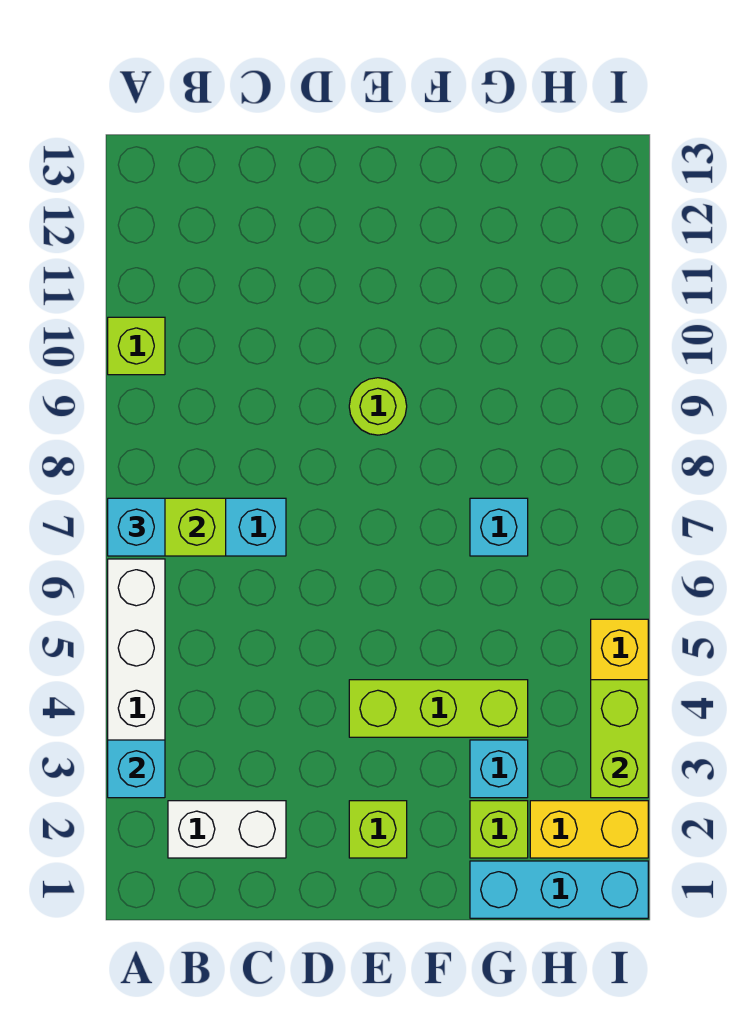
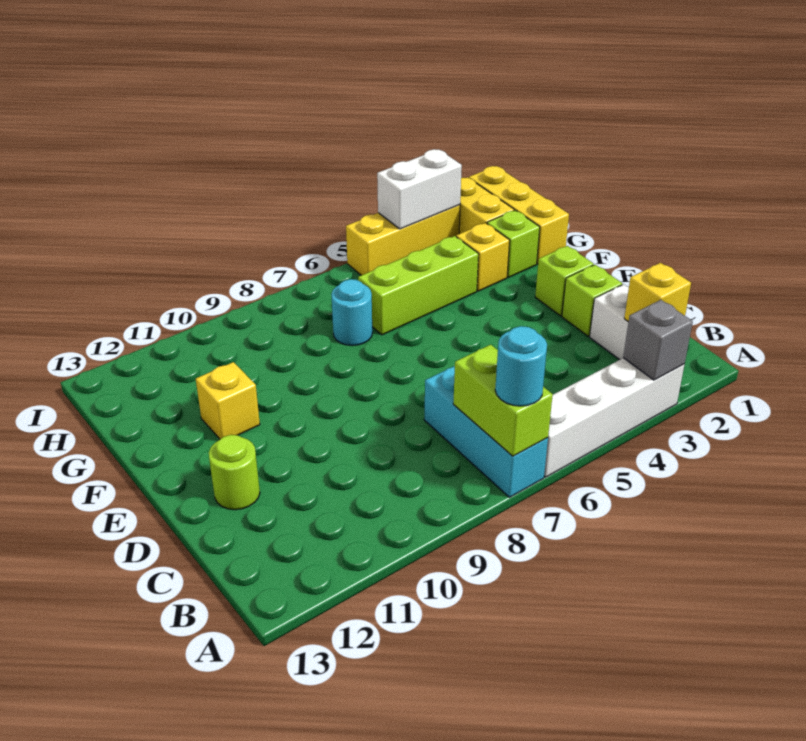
cyan 1x1 brick [108,740,165,798] -> grey 1x1 brick [623,300,693,380]
cyan 1x1 brick [108,498,165,556] -> cyan 1x1 round brick [495,326,547,406]
lime 1x1 brick [108,317,165,375] -> lime 1x1 brick moved to [562,265,622,336]
none -> yellow 1x1 brick [624,263,691,322]
lime 1x3 brick [349,680,528,737] -> lime 1x3 brick turned to [358,236,479,335]
lime 1x1 round brick [349,378,407,435] -> lime 1x1 round brick moved to [209,435,260,510]
none -> yellow 1x1 brick [196,362,260,439]
cyan 1x3 brick [470,861,648,918] -> yellow 1x3 brick [469,166,569,264]
cyan 1x1 brick [470,740,528,798] -> yellow 1x1 brick [456,223,510,291]
cyan 1x1 brick [470,498,528,556] -> cyan 1x1 round brick [331,279,372,346]
lime 1x2 brick [591,680,648,798] -> white 1x2 brick [377,149,462,229]

